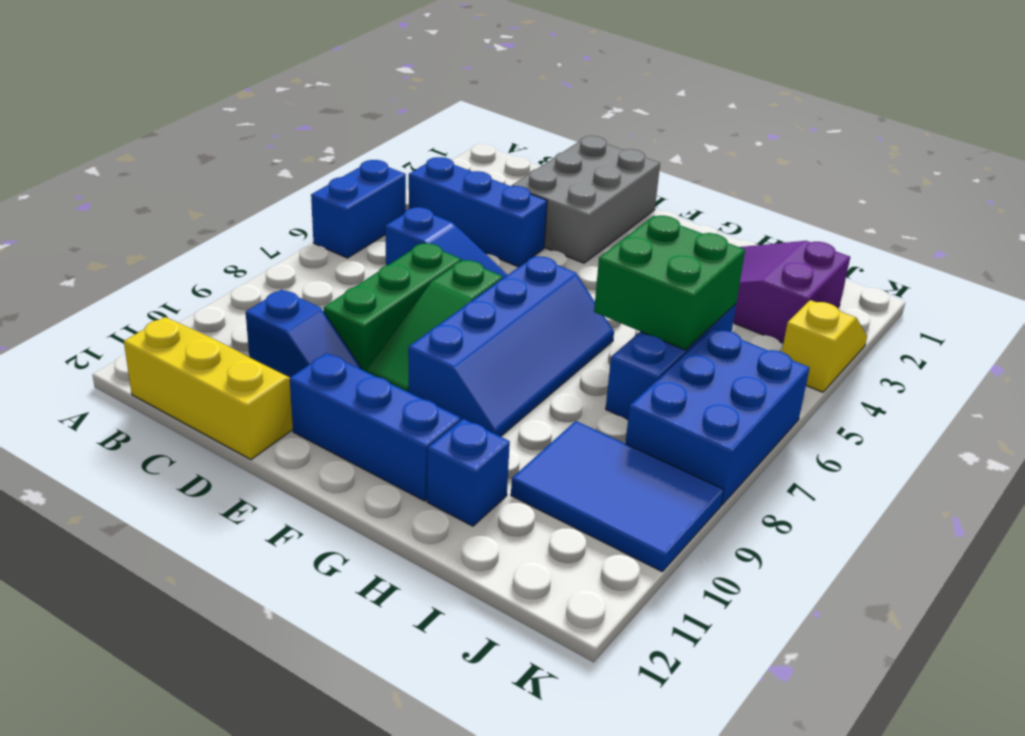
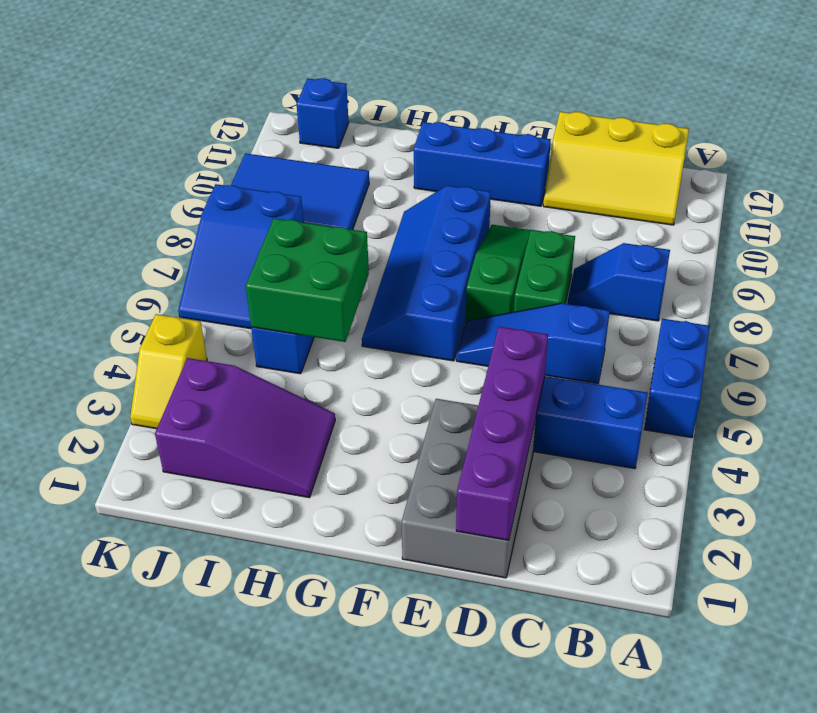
blue 1x2 slope [246,290,362,377] -> blue 1x2 slope moved to [567,243,670,321]
none -> purple 1x4 brick [456,327,548,540]
green 1x3 brick [324,243,461,372] -> green 1x2 brick [514,230,575,312]
blue 1x1 brick [427,419,510,526] -> blue 1x1 brick moved to [297,78,349,148]
blue 2x3 brick [625,328,810,505] -> blue 2x3 slope [178,184,304,329]

